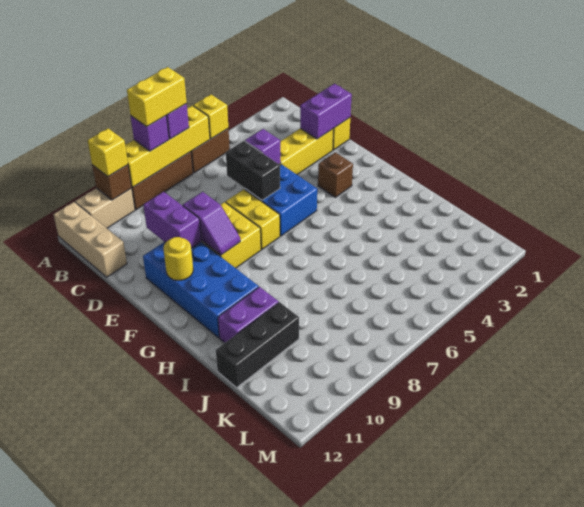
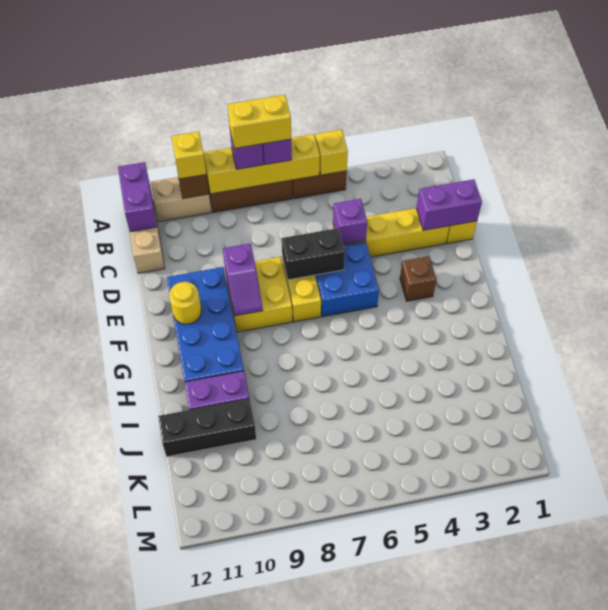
black 1x2 brick [226,141,280,200] -> black 1x2 brick turned to [282,228,345,280]
purple 1x2 brick [143,192,201,248] -> purple 1x2 brick moved to [118,162,157,232]

